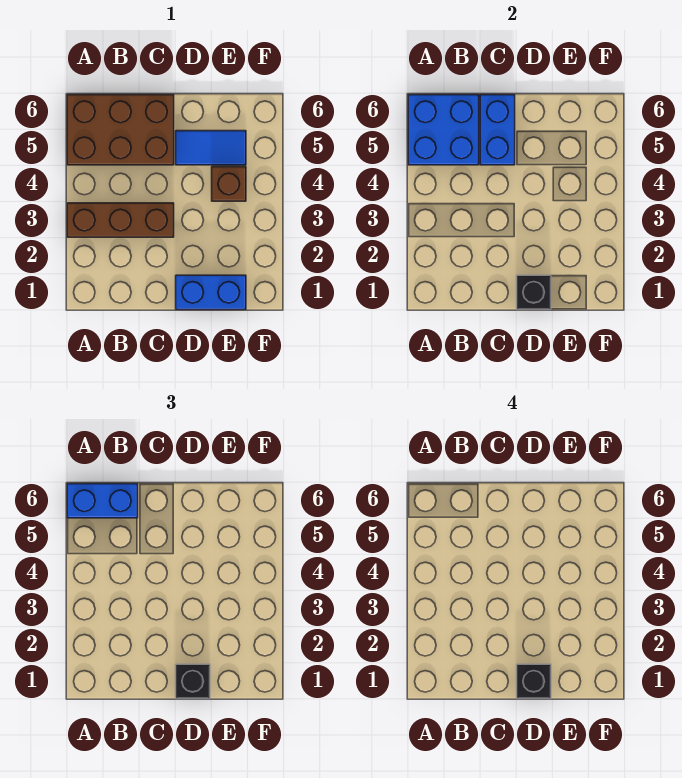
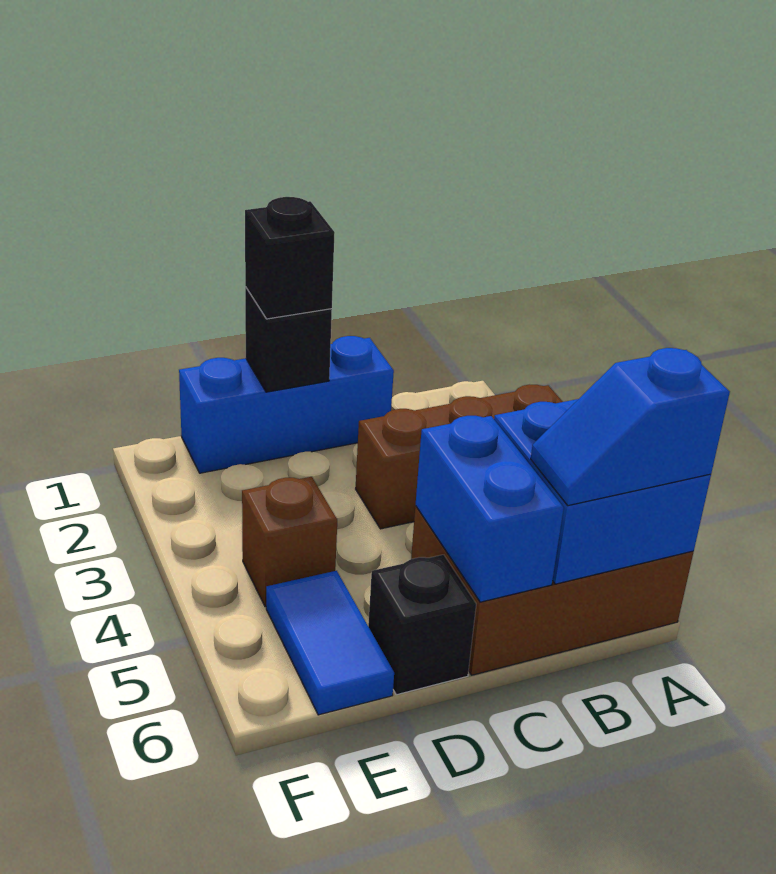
blue 1x2 brick [67,484,138,518] -> blue 1x2 slope [531,348,730,506]
blue 1x2 brick [176,275,246,310] -> blue 1x3 brick [179,336,394,473]
black 1x1 brick [517,664,551,699] -> black 1x1 brick moved to [368,555,476,695]
blue 1x2 tile [176,131,246,165] -> blue 1x2 tile turned to [266,571,394,715]

